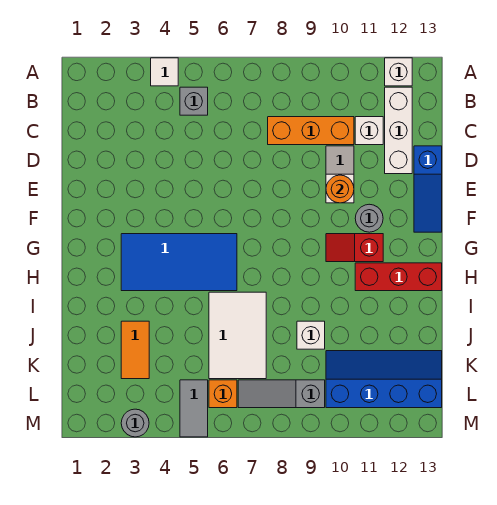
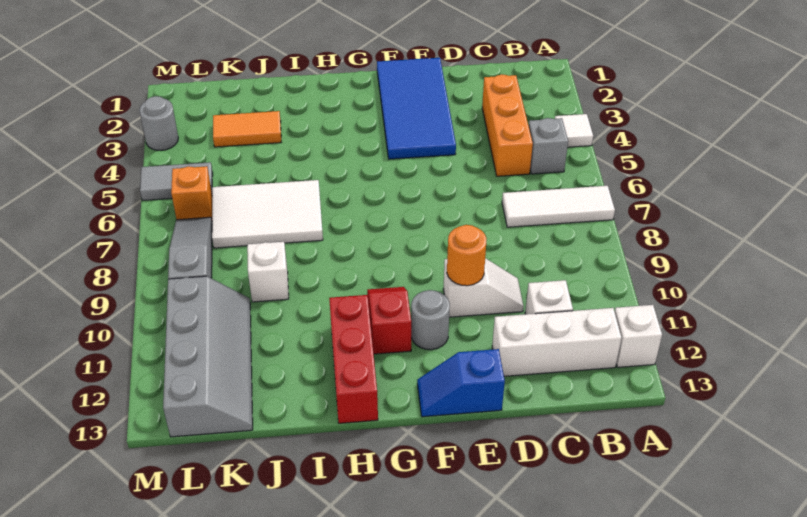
none -> white 1x3 tile [502,186,615,227]
orange 1x3 brick [268,117,354,145] -> orange 1x3 brick moved to [482,74,533,176]
blue 1x3 slope [414,146,442,232] -> blue 1x2 slope [417,349,505,417]
blue 2x4 tile [121,234,237,291] -> blue 2x4 tile moved to [377,58,456,159]
blue 2x4 slope [326,351,442,408] -> grey 2x4 slope [163,276,253,437]

